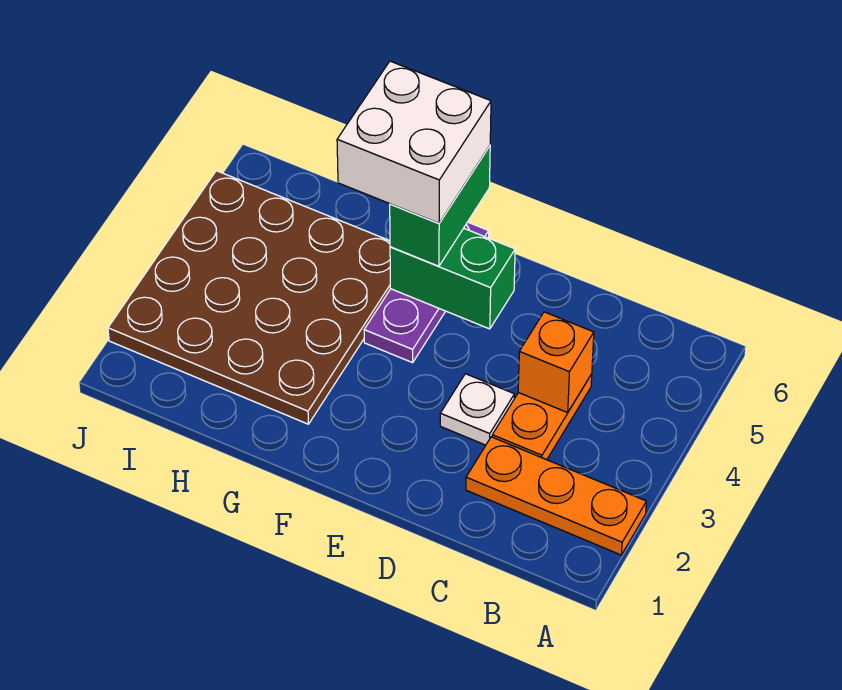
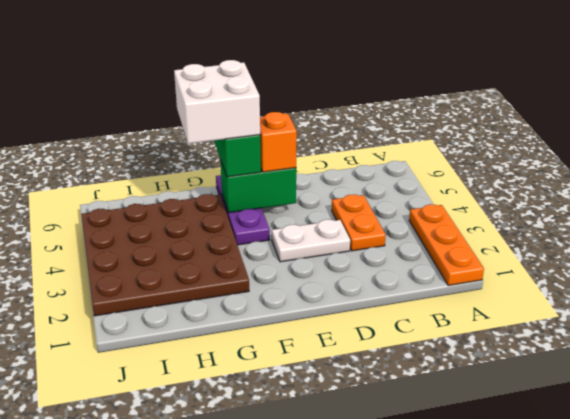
orange 1x3 plate [466,437,646,555] -> orange 1x3 plate turned to [409,204,484,286]
orange 1x1 brick [518,312,594,412] -> orange 1x1 brick moved to [260,112,297,172]
white 1x1 plate [440,374,514,445] -> white 1x2 plate [272,219,350,262]

